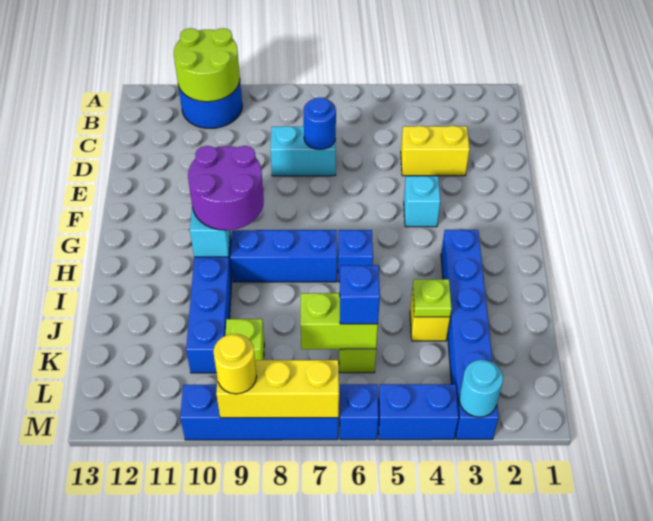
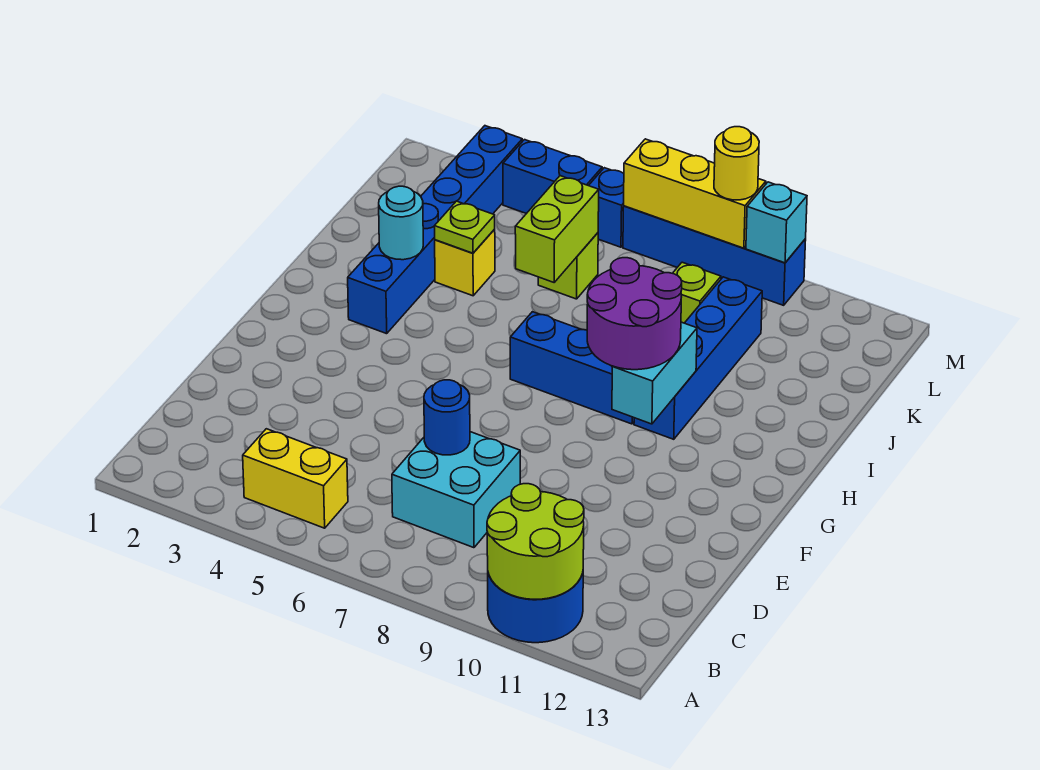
yellow 1x2 brick [401,126,470,176] -> yellow 1x2 brick moved to [243,429,348,528]
cyan 1x2 brick [271,126,336,176] -> cyan 2x2 brick [392,432,520,548]
cyan 1x1 brick [404,176,440,227] -> cyan 1x1 brick moved to [746,182,807,263]
blue 1x1 brick [338,230,373,282] -> none
lime 1x2 brick [300,293,378,349] -> lime 1x2 brick turned to [515,176,599,282]
blue 1x1 brick [340,265,380,324] -> none
cyan 1x1 round brick [459,360,503,417] -> cyan 1x1 round brick moved to [379,186,423,260]

